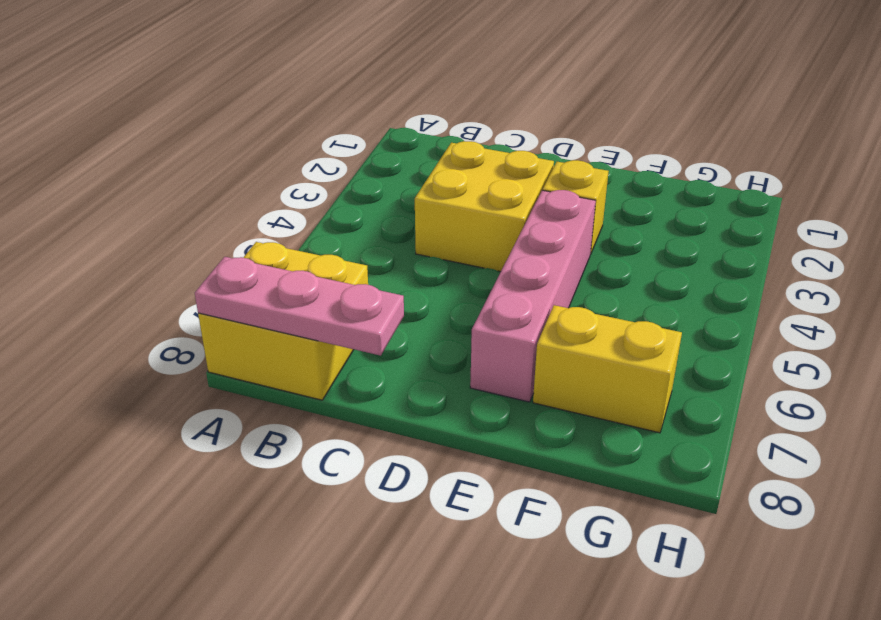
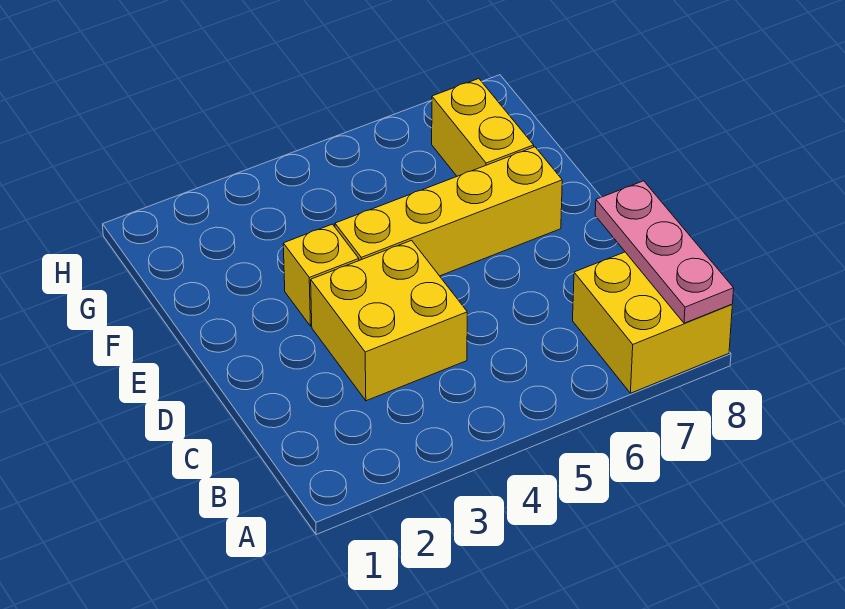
pink 1x4 brick [470,190,596,402] -> yellow 1x4 brick [335,147,562,276]

